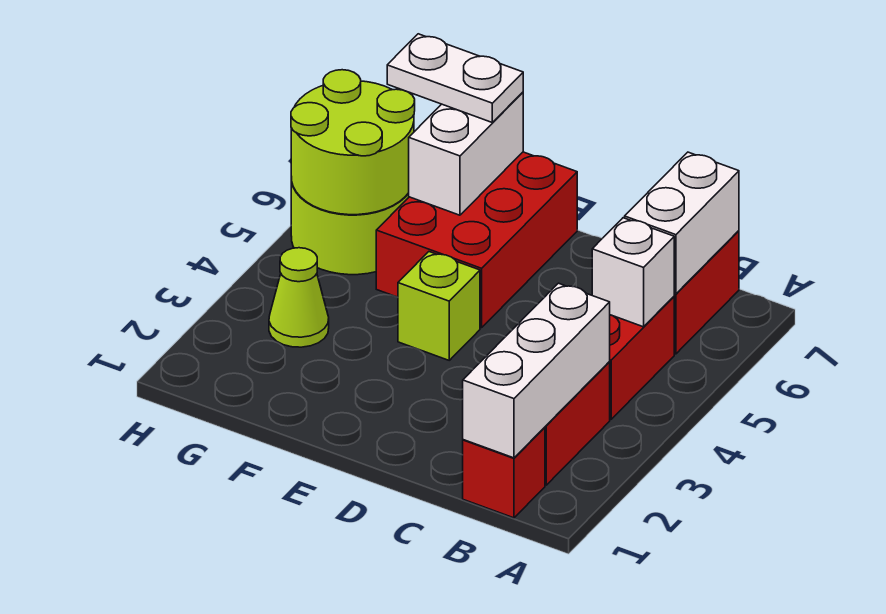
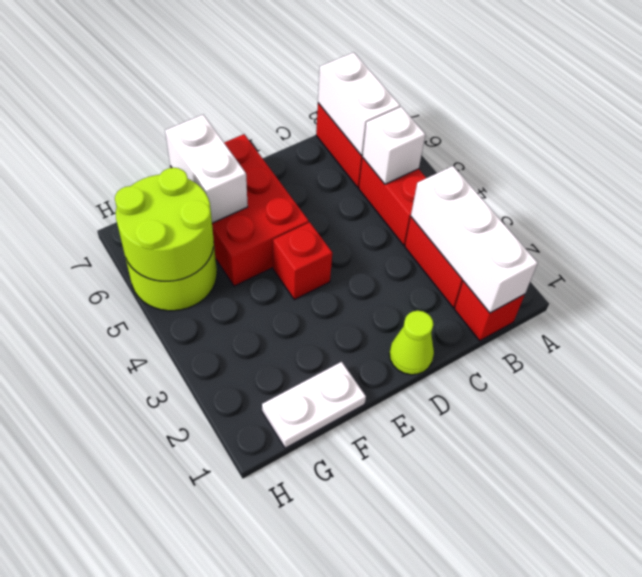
lime 1x1 brick [398,252,480,360] -> red 1x1 brick [273,222,332,300]
white 1x2 plate [387,34,523,122] -> white 1x2 plate moved to [262,362,366,448]
lime 1x1 cone [269,248,329,347] -> lime 1x1 cone moved to [389,311,434,375]

